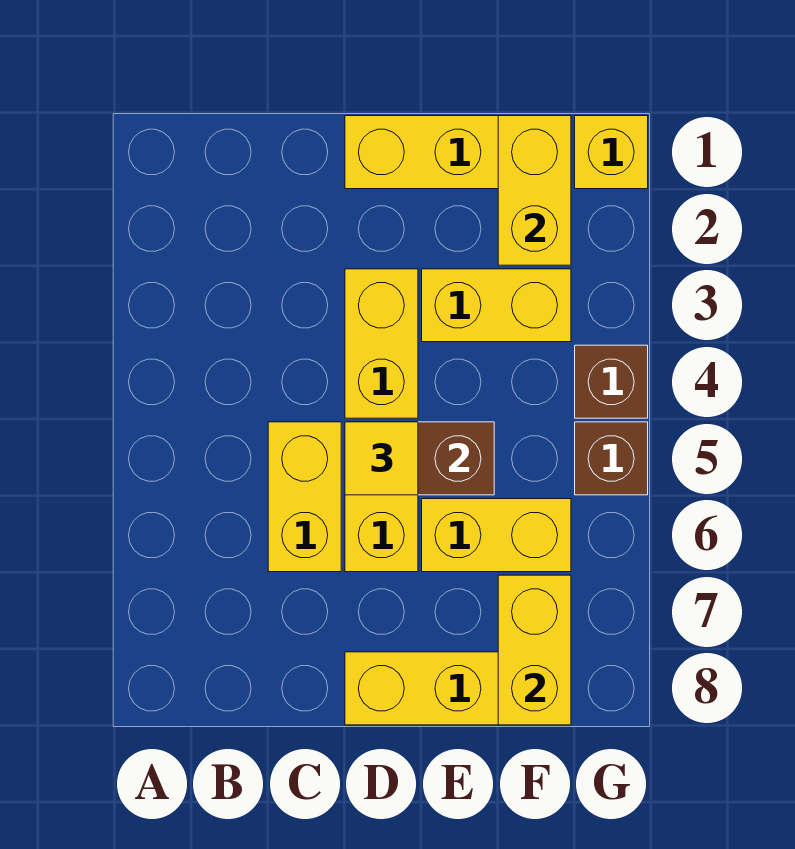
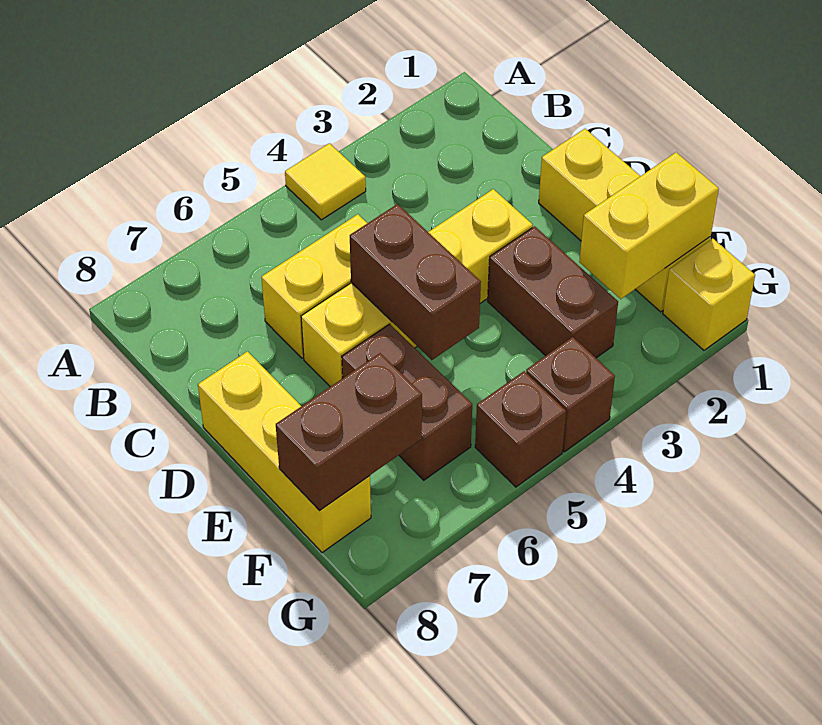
yellow 1x1 tile [345,422,418,495] -> yellow 1x1 tile moved to [285,143,366,220]
yellow 1x2 brick [422,269,571,342] -> brown 1x2 brick [488,226,618,358]
yellow 1x2 brick [422,499,571,572] -> brown 1x2 brick [342,324,472,480]
yellow 1x2 brick [498,575,571,725] -> brown 1x2 brick [276,353,422,511]

